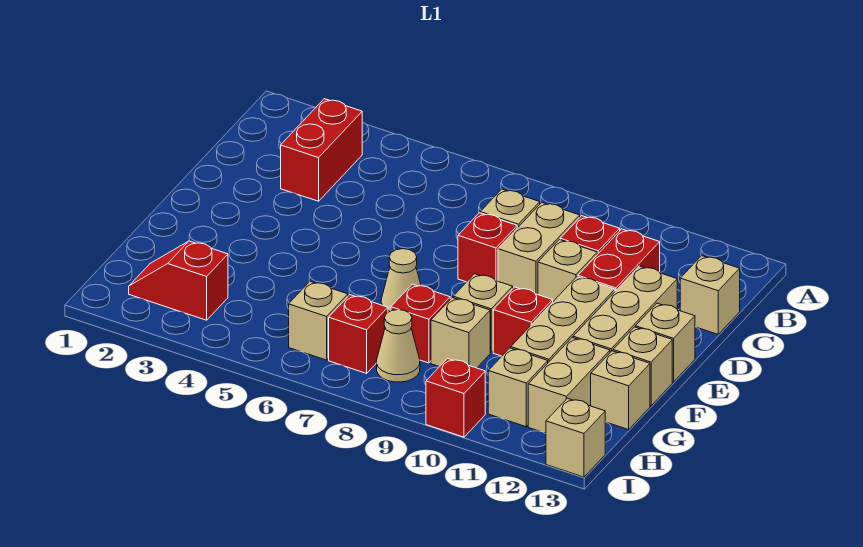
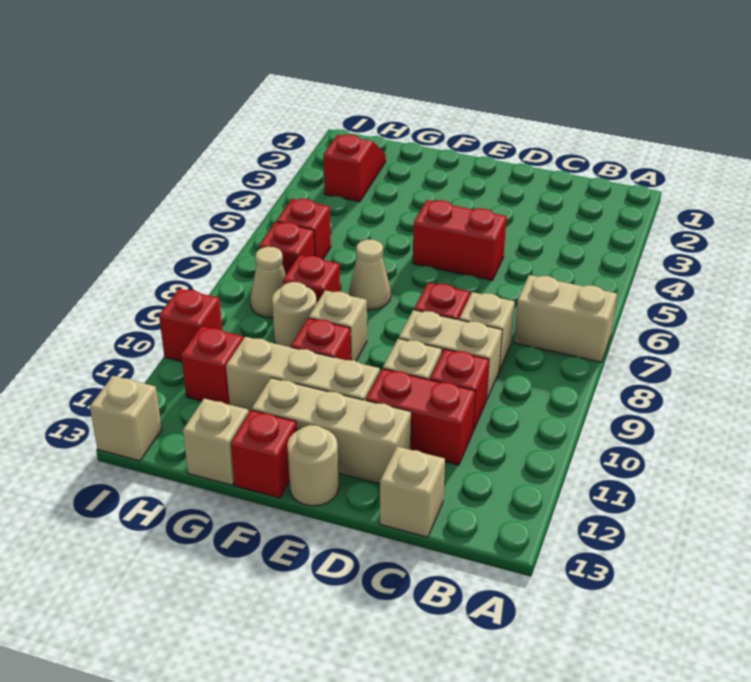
red 1x2 brick [281,99,362,201] -> red 1x2 brick moved to [413,200,507,280]
tan 1x1 brick [636,303,695,382] -> tan 1x1 round brick [287,425,339,506]
tan 1x1 brick [613,327,672,406] -> red 1x1 brick [231,410,297,498]
tan 1x1 brick [431,298,490,368] -> tan 1x1 round brick [272,282,317,347]
tan 1x2 brick [528,338,610,433] -> tan 1x2 brick moved to [514,275,617,362]
tan 1x1 brick [289,281,348,360] -> red 1x1 brick [276,199,331,259]
tan 1x1 brick [488,348,548,427] -> red 1x1 brick [181,326,243,405]

